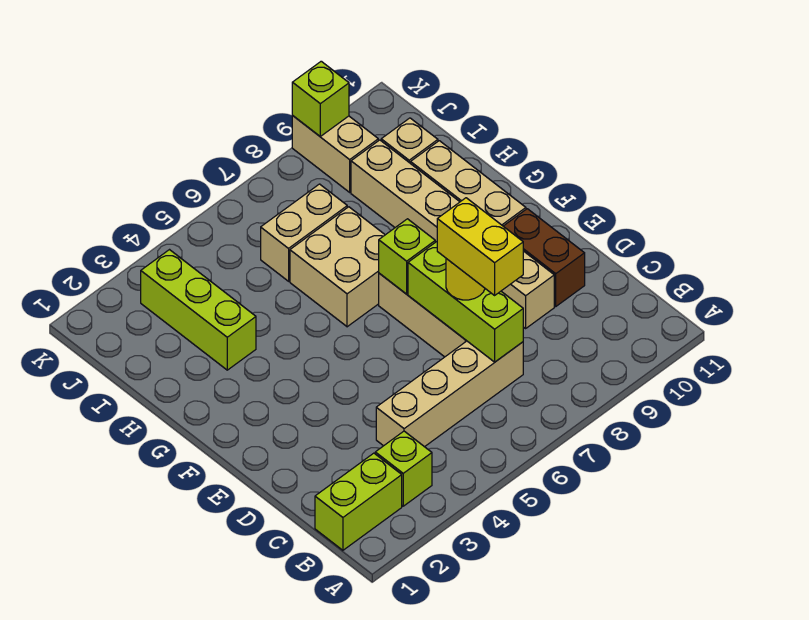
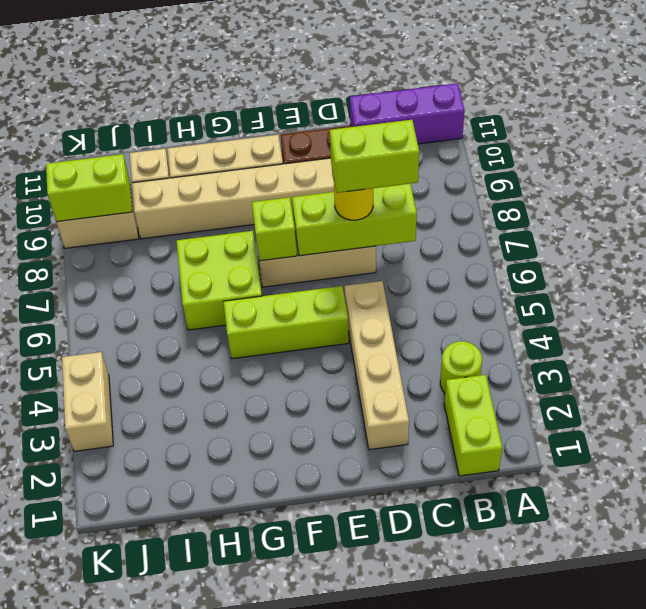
none -> purple 1x3 brick [350,83,465,144]
lime 1x1 brick [375,431,432,506] -> lime 1x1 round brick [440,341,482,393]
tan 1x4 brick [376,341,523,447] -> tan 1x4 brick moved to [344,281,409,450]
yellow 1x2 brick [437,198,523,295] -> lime 1x2 brick [330,120,419,193]
tan 2x2 brick [290,207,385,327] -> lime 2x2 brick [176,231,262,330]
lime 1x3 brick [141,250,256,370] -> lime 1x3 brick moved to [223,286,349,359]
tan 1x2 brick [261,184,347,281] -> tan 1x2 brick moved to [62,352,113,451]
lime 1x1 brick [292,61,349,136] -> lime 1x2 brick [46,154,132,222]

